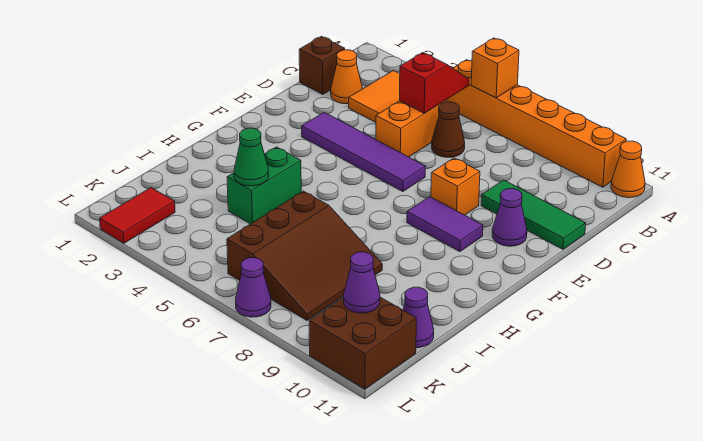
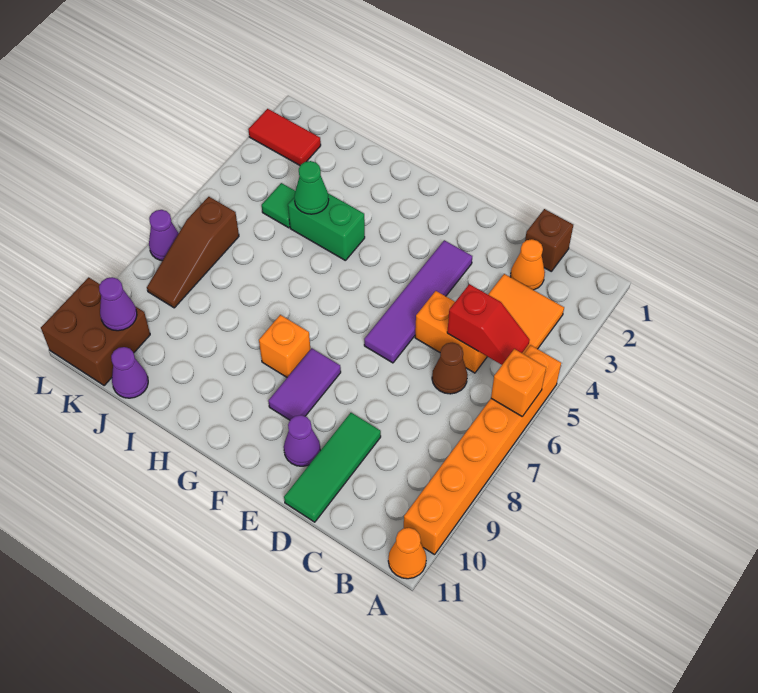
orange 1x1 brick [431,158,480,215] -> orange 1x1 brick moved to [259,315,310,377]
brown 3x3 slope [227,191,382,320] -> brown 1x3 slope [147,197,239,308]
none -> green 1x1 tile [262,183,295,228]

